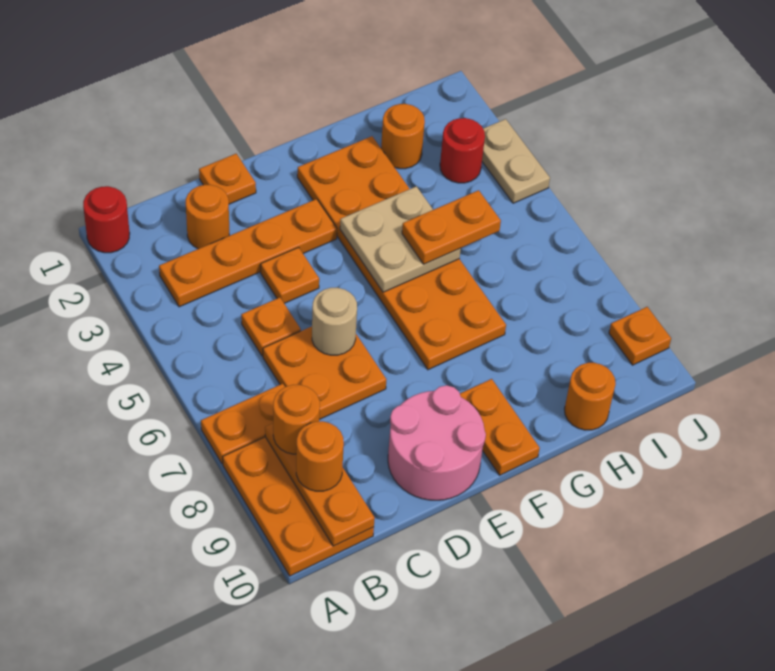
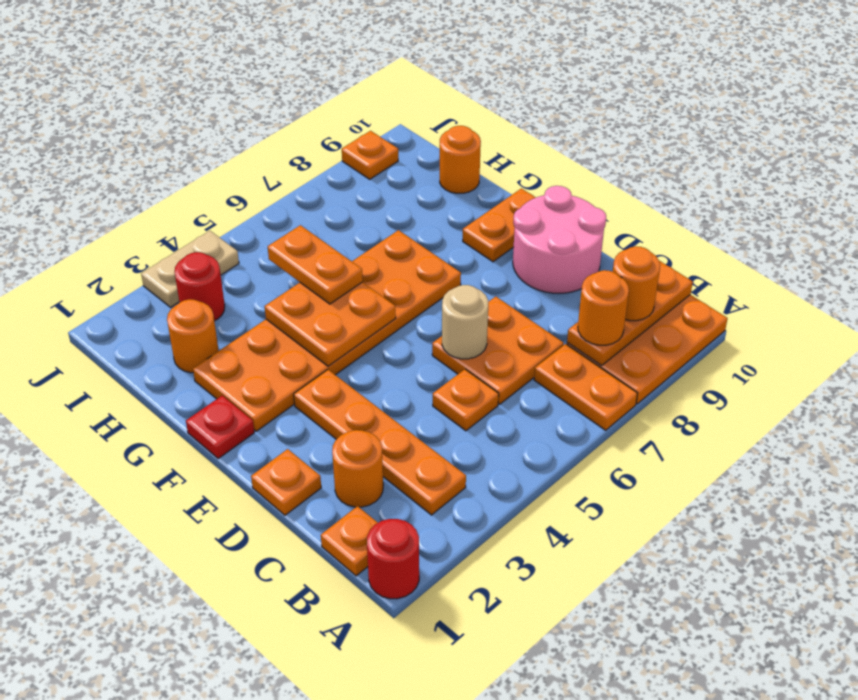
orange 1x1 plate [261,247,319,303] -> orange 1x1 plate moved to [321,506,378,576]
none -> red 1x1 plate [186,396,254,459]
tan 2x2 plate [340,186,461,292] -> orange 2x2 plate [264,282,396,366]

